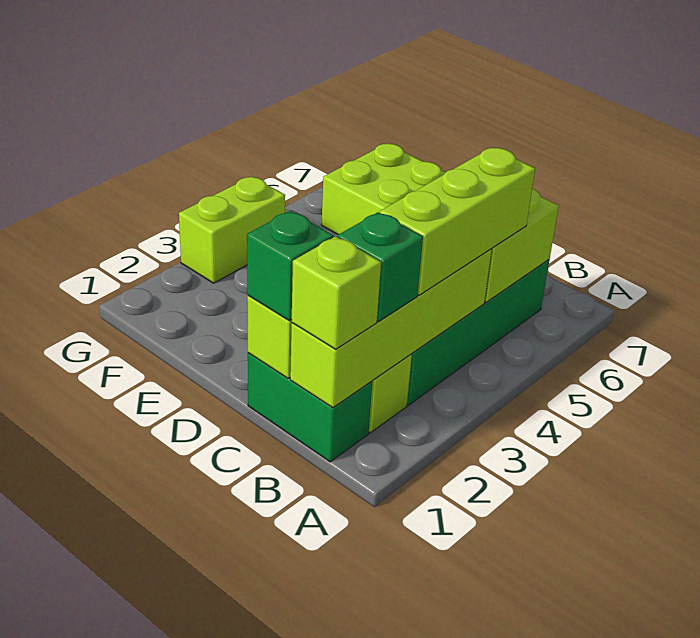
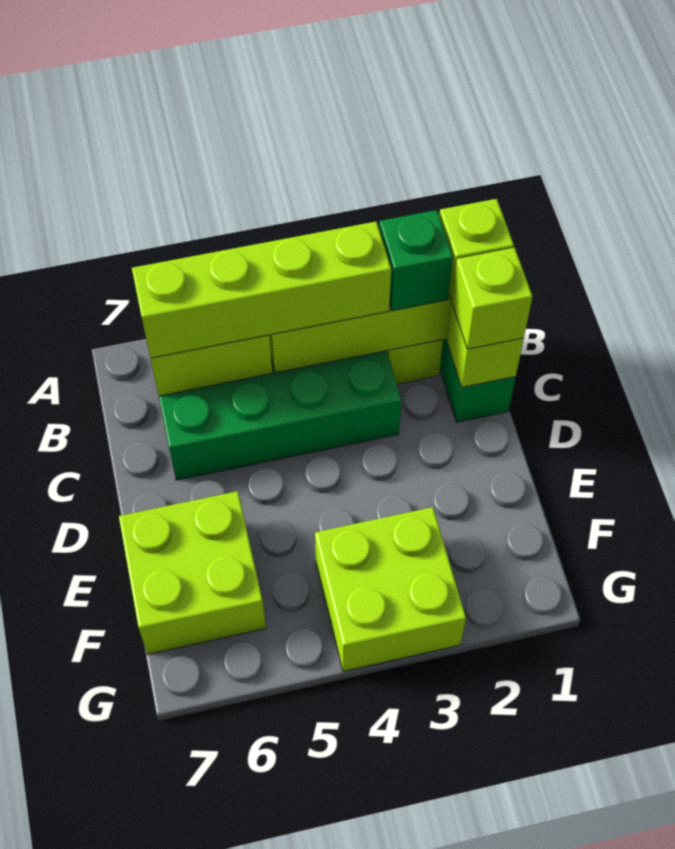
lime 1x3 brick [380,148,535,295] -> lime 1x4 brick [132,222,391,358]
green 1x1 brick [247,211,333,321] -> lime 1x1 brick [452,248,533,349]
lime 1x2 brick [179,176,285,283] -> lime 2x2 brick [315,507,466,671]

